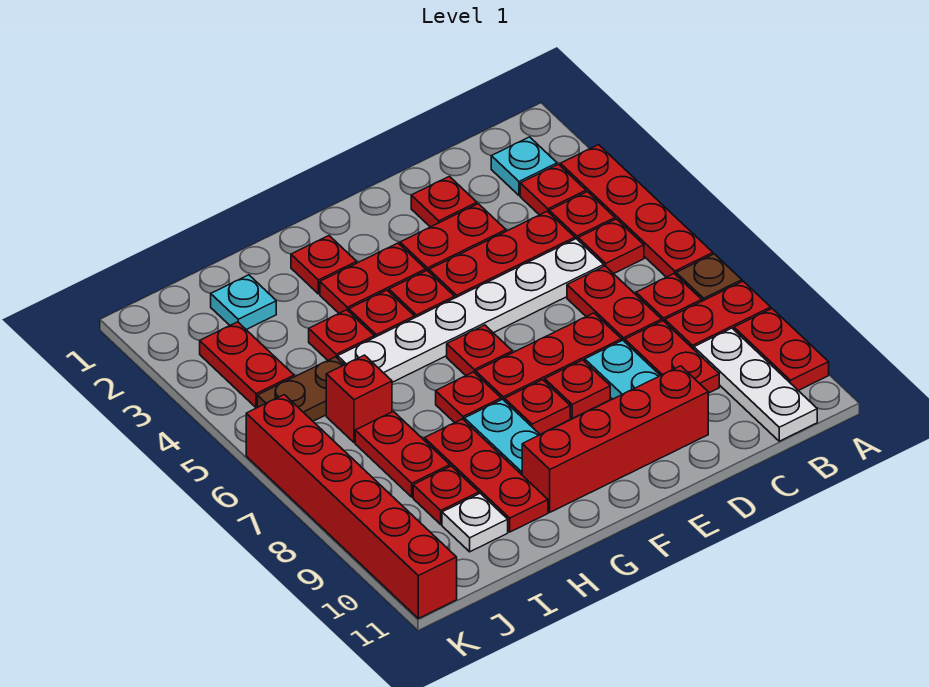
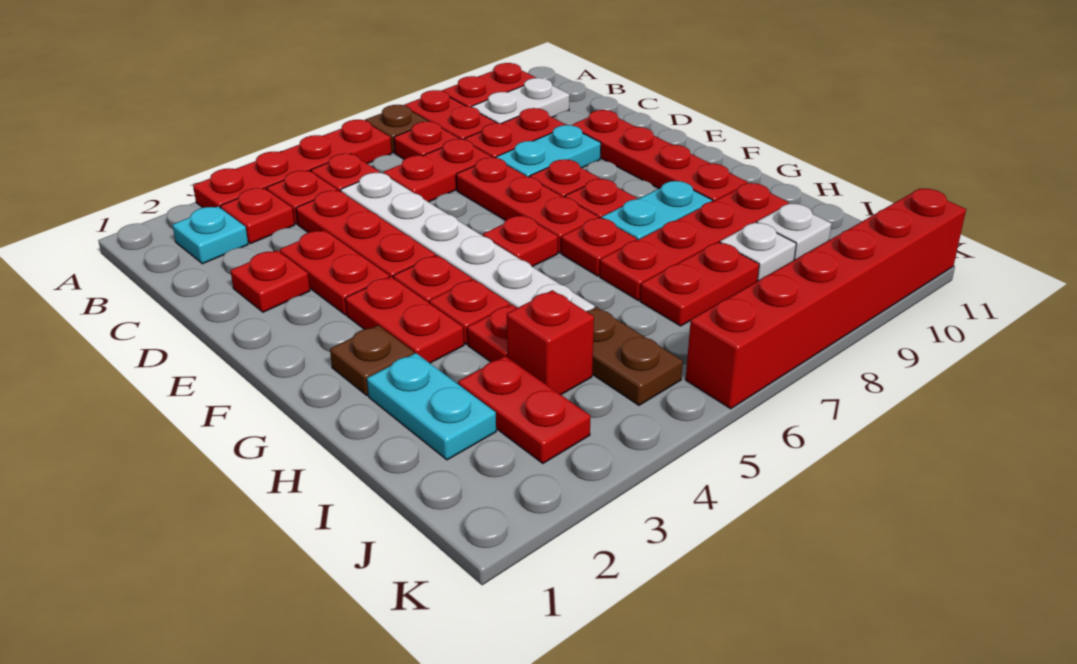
white 1x3 plate [694,328,817,441] -> white 1x2 plate [471,78,570,124]
red 1x4 brick [522,366,708,512] -> red 1x4 plate [572,110,748,202]
red 1x1 plate [291,236,357,294] -> brown 1x1 plate [330,325,414,396]
red 1x3 plate [424,419,548,532] -> red 1x4 plate [600,183,789,300]
cyan 1x1 plate [211,275,276,330] -> cyan 1x2 plate [367,353,496,460]
red 1x1 brick [326,355,392,443] -> red 1x1 brick moved to [507,290,594,395]
red 1x1 plate [413,466,479,524] -> white 1x1 plate [720,222,796,281]
red 1x2 plate [200,322,294,408] -> red 1x2 plate turned to [458,356,590,463]

